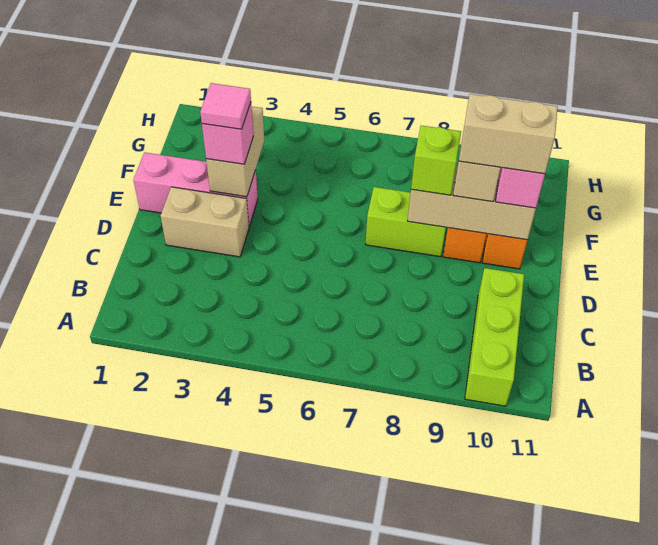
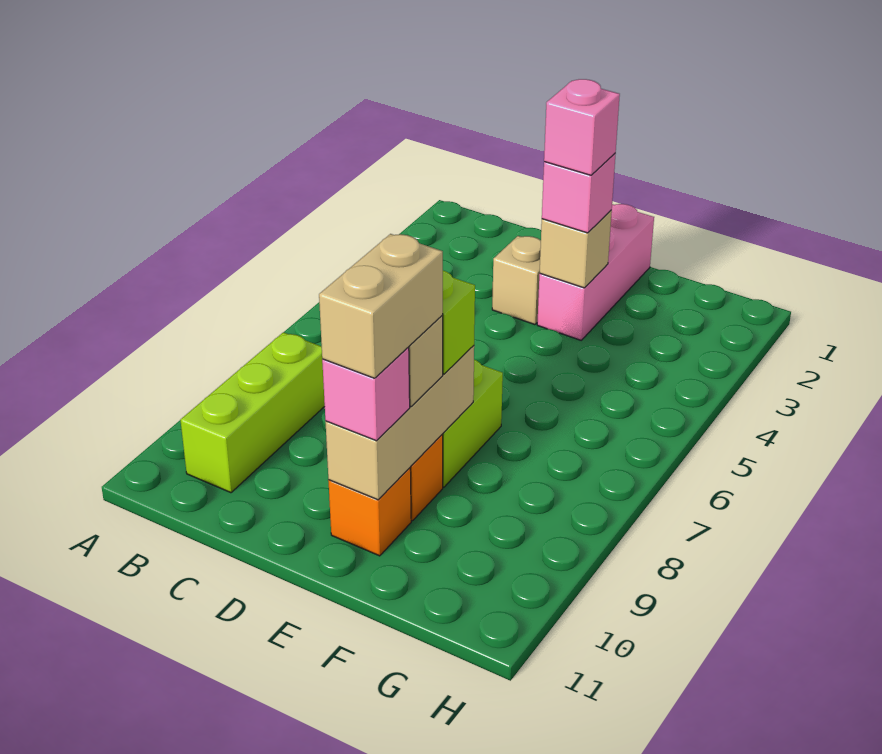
lime 1x3 brick [465,268,524,406] -> lime 1x3 brick turned to [180,332,325,493]
tan 1x2 brick [161,187,249,257] -> tan 1x1 brick [492,236,541,325]
tan 1x2 brick [206,107,264,197] -> tan 1x1 brick [540,210,612,288]
pink 1x1 tile [200,83,251,129] -> pink 1x1 brick [544,79,620,175]

